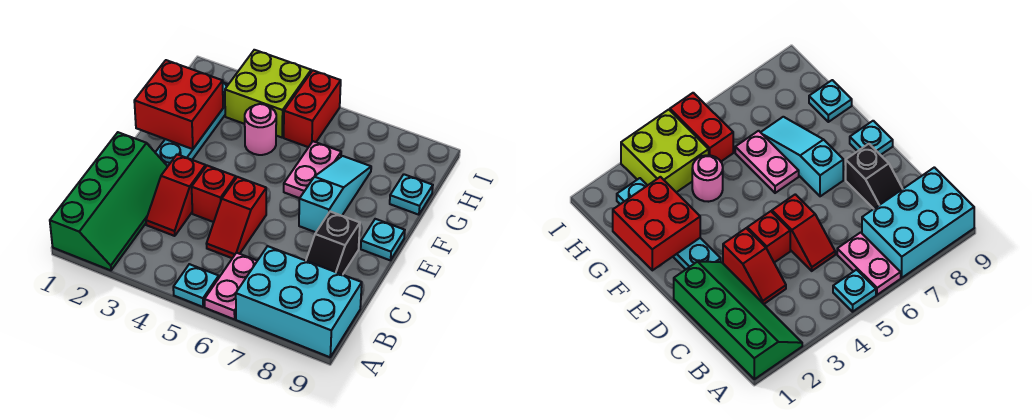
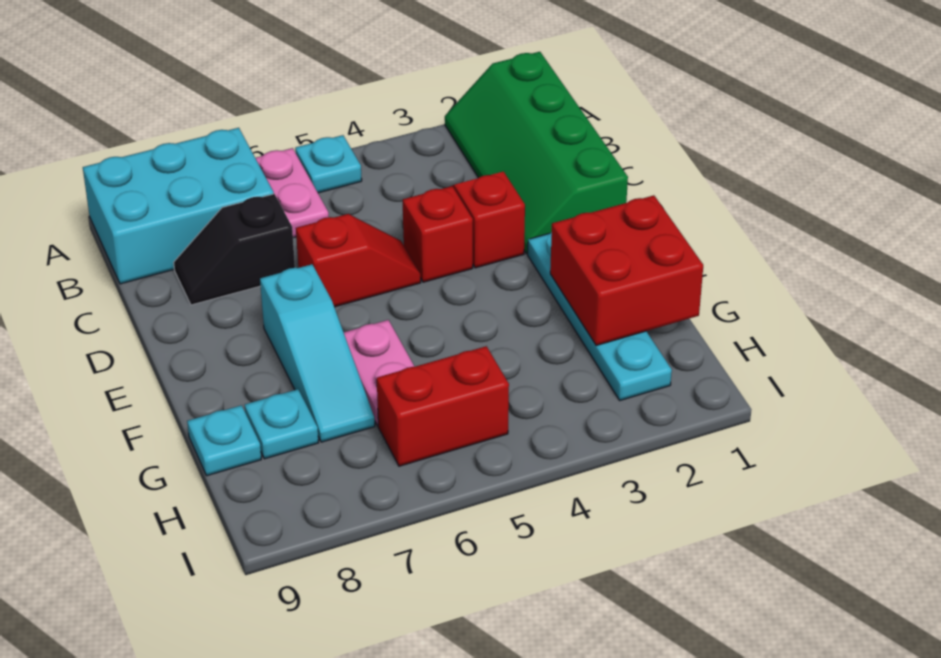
red 1x2 slope [207,177,266,258] -> red 1x2 slope turned to [296,214,421,307]
black 1x2 slope [306,212,360,275] -> black 1x2 slope turned to [174,194,295,305]
cyan 1x1 plate [361,219,405,260] -> cyan 1x1 plate moved to [245,389,318,459]
pink 1x1 round brick [245,104,276,155] -> none
lime 2x2 brick [225,50,311,137] -> none
red 1x2 brick [284,70,341,147] -> red 1x2 brick turned to [377,346,509,466]

